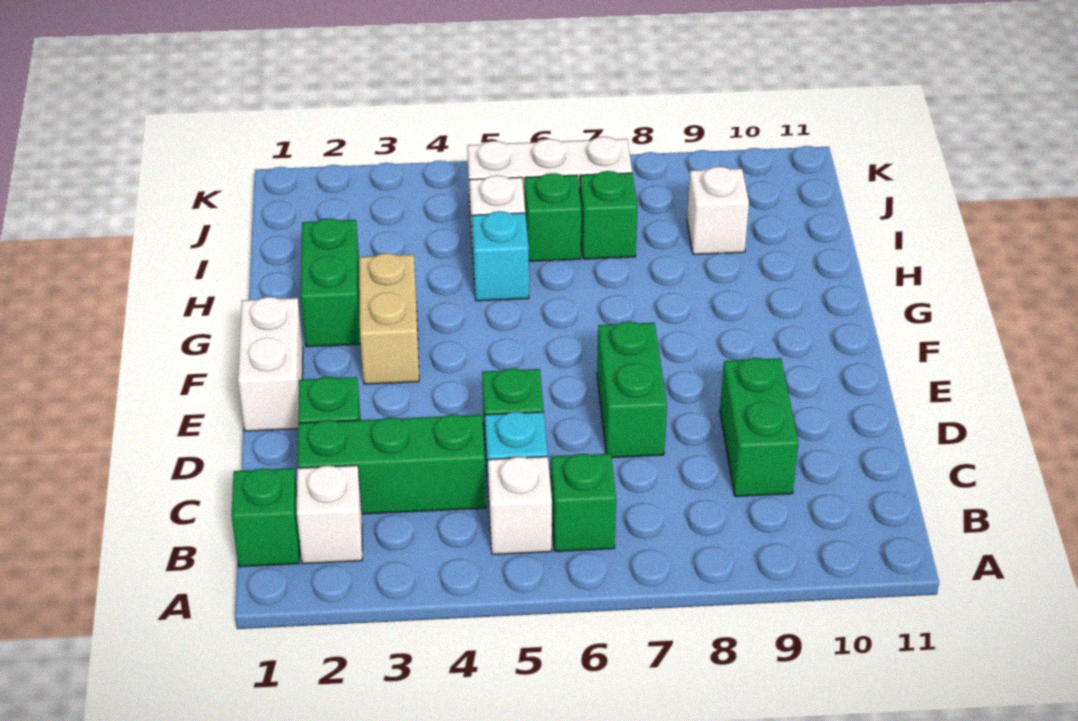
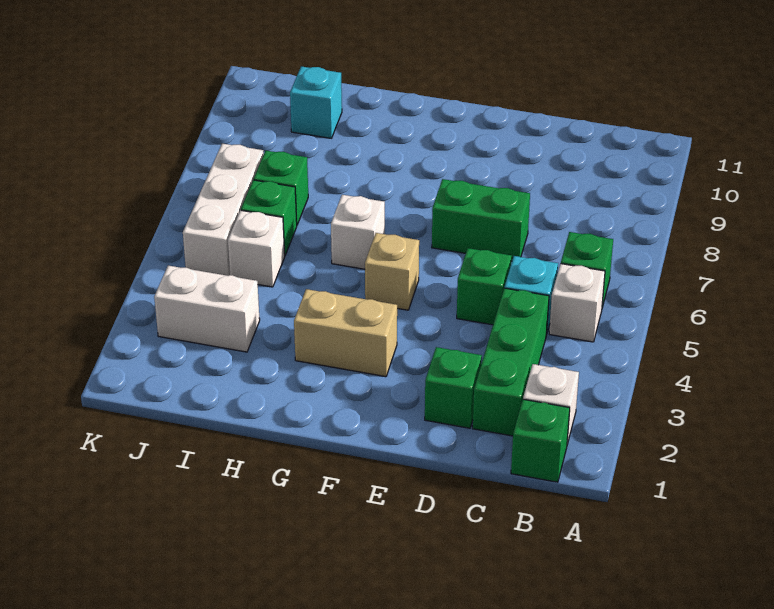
green 1x2 brick [720,358,798,496] -> none
white 1x2 brick [238,297,303,431] -> white 1x2 brick moved to [154,266,260,352]
none -> tan 1x1 brick [365,233,419,310]
green 1x2 brick [301,218,361,347] -> none
cyan 1x1 brick [472,211,529,301] -> cyan 1x1 brick moved to [290,66,342,138]
white 1x1 brick [687,167,749,254] -> white 1x1 brick moved to [331,195,385,269]

